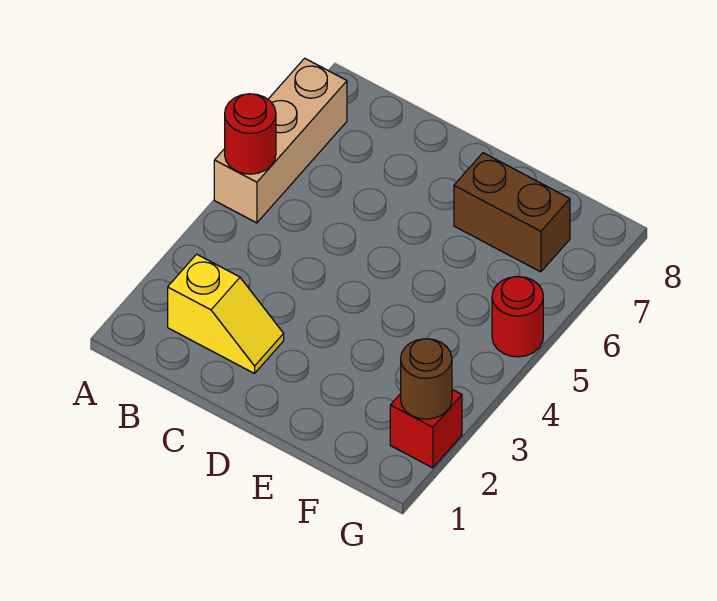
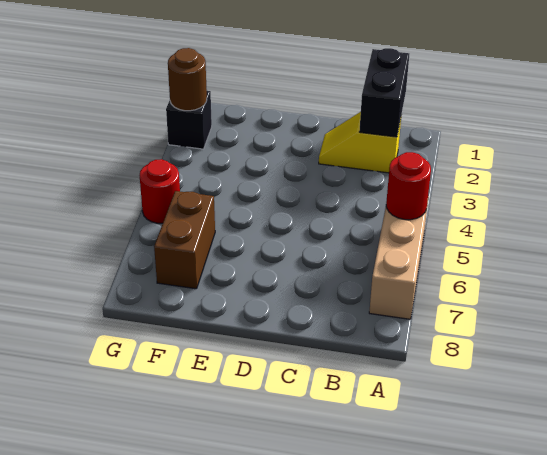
none -> black 1x2 brick [359,48,409,137]
brown 1x2 brick [454,153,570,272] -> brown 1x2 brick turned to [154,191,215,289]
red 1x1 brick [390,390,462,468] -> black 1x1 brick [166,91,212,149]

